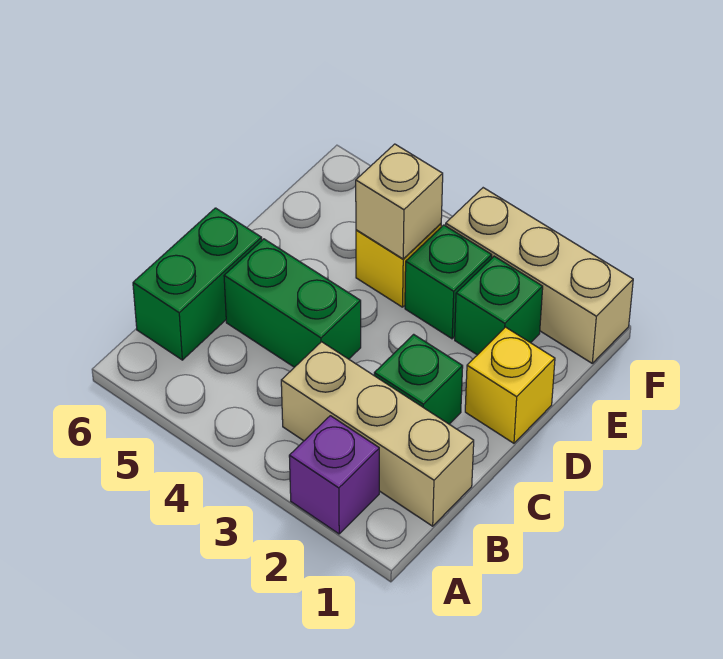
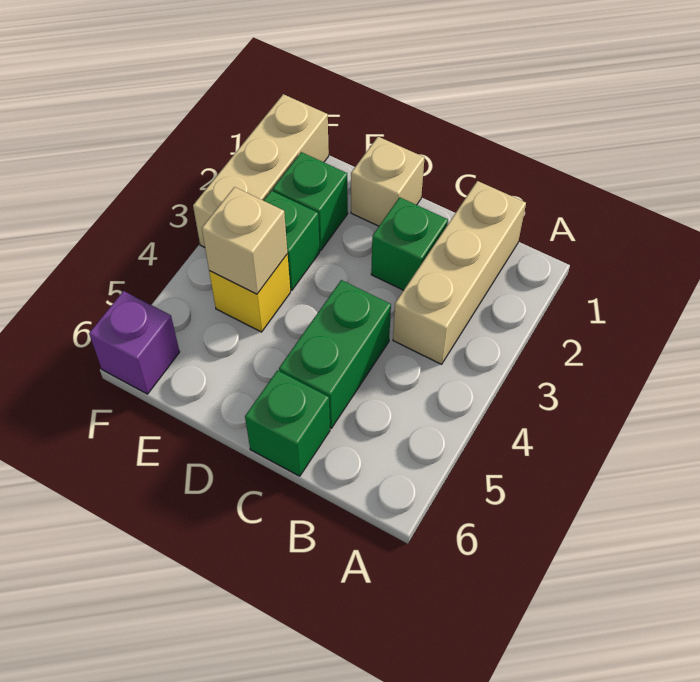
purple 1x1 brick [289,416,379,534] -> purple 1x1 brick moved to [89,291,180,394]
green 1x2 brick [133,208,262,360] -> green 1x1 brick [245,370,330,476]
yellow 1x1 brick [465,327,555,443] -> tan 1x1 brick [351,137,424,226]

